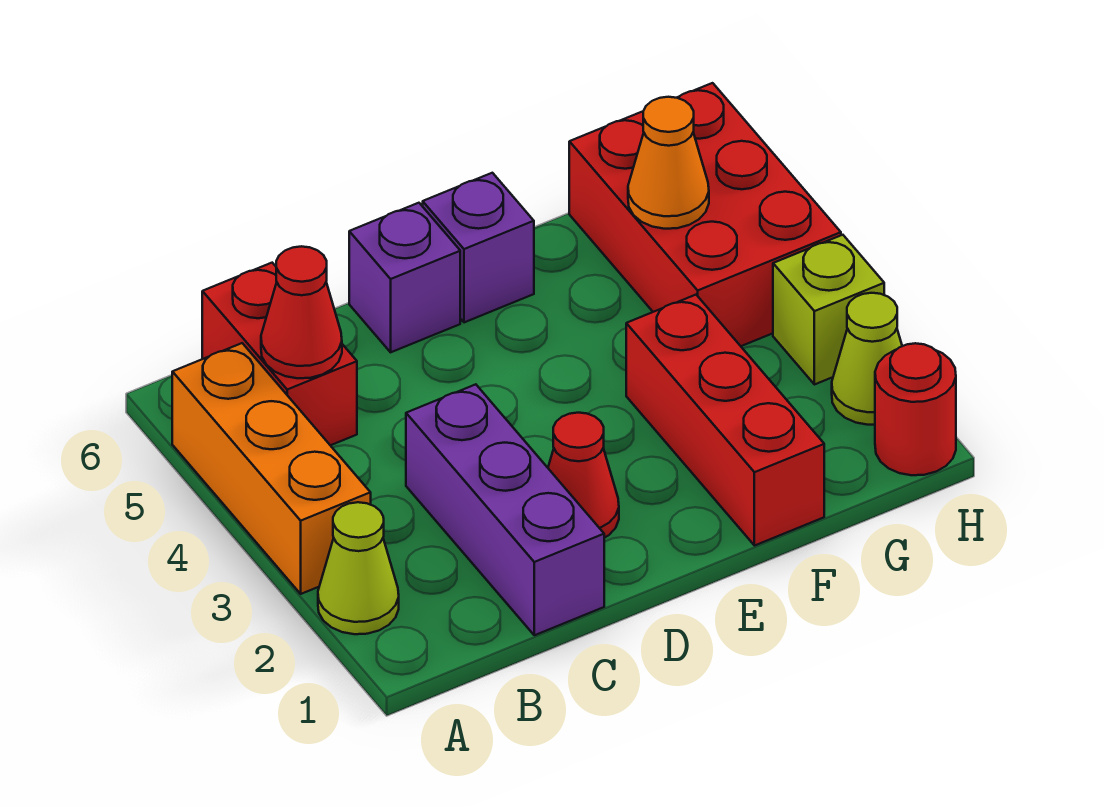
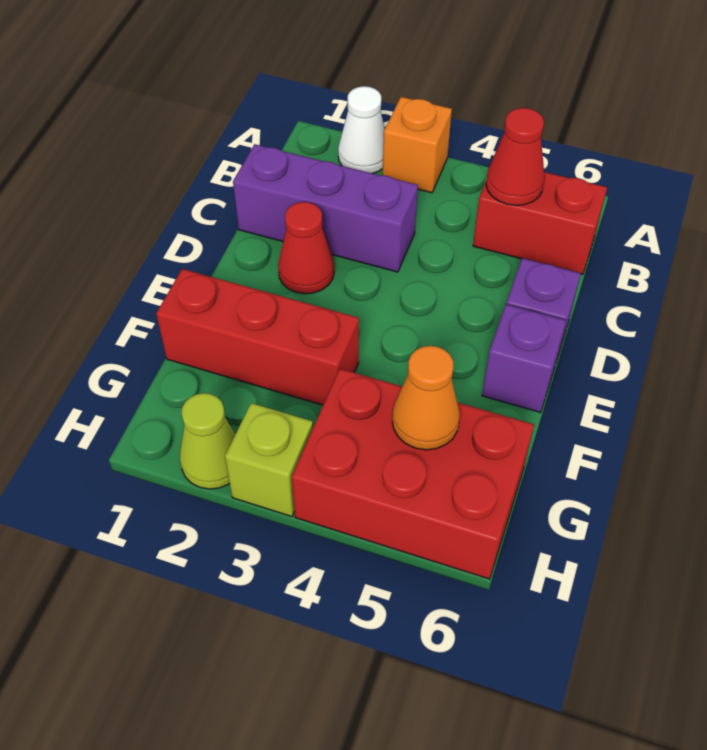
lime 1x1 cone [318,502,399,634] -> white 1x1 cone [338,86,385,174]
orange 1x3 brick [172,343,371,594] -> orange 1x1 brick [383,97,452,193]
red 1x1 round brick [875,343,956,475] -> none

